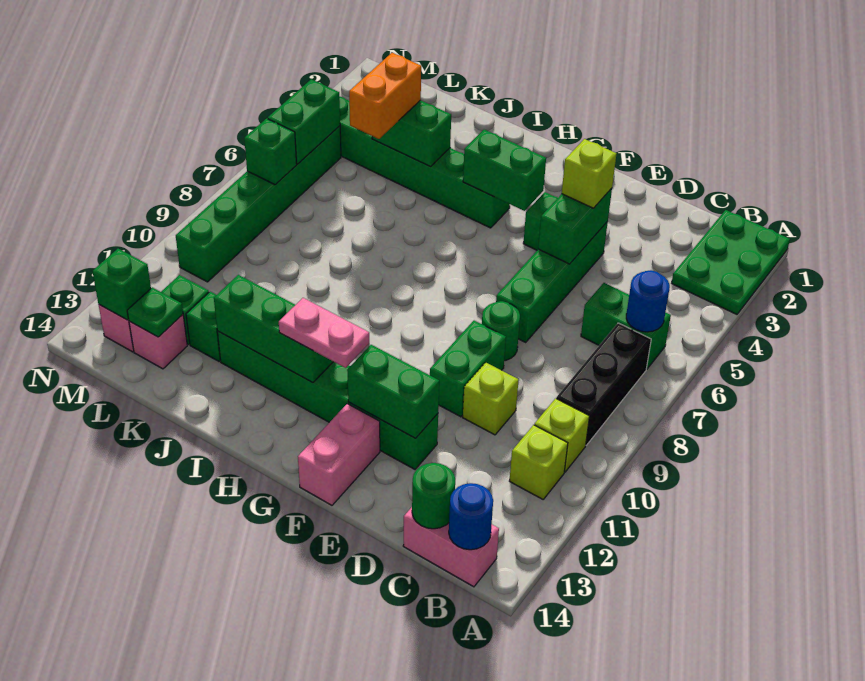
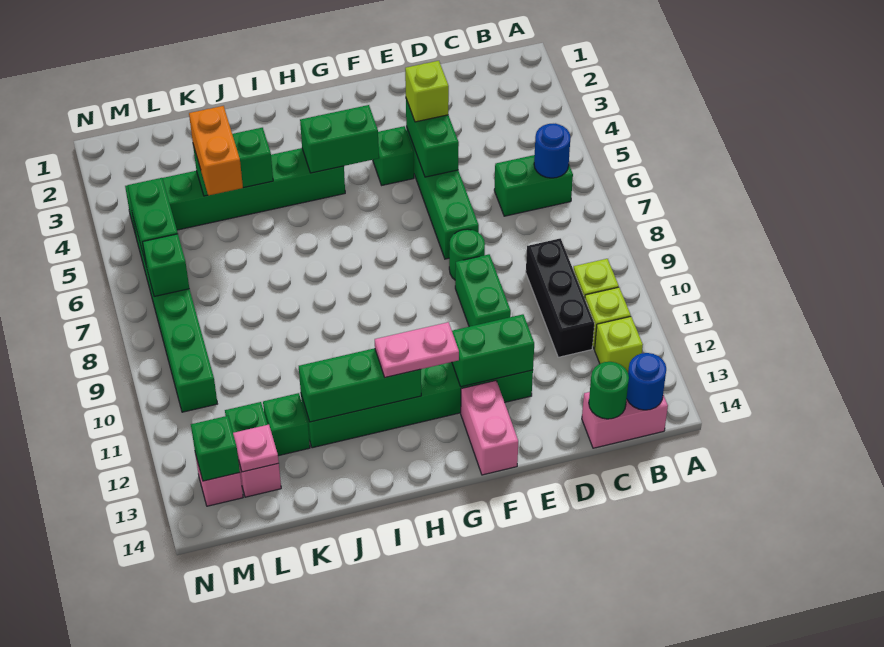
green 2x3 plate [672,210,790,314] -> none
black 1x3 brick [556,323,651,445] -> black 1x3 brick moved to [526,238,595,357]
lime 1x1 brick [463,362,519,435] -> lime 1x1 brick moved to [595,317,643,372]
green 1x1 plate [127,287,183,337] -> pink 1x1 plate [233,425,279,472]

